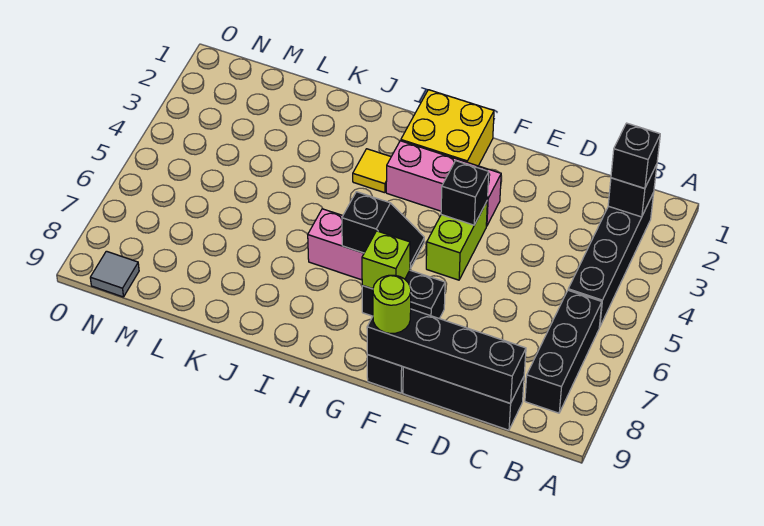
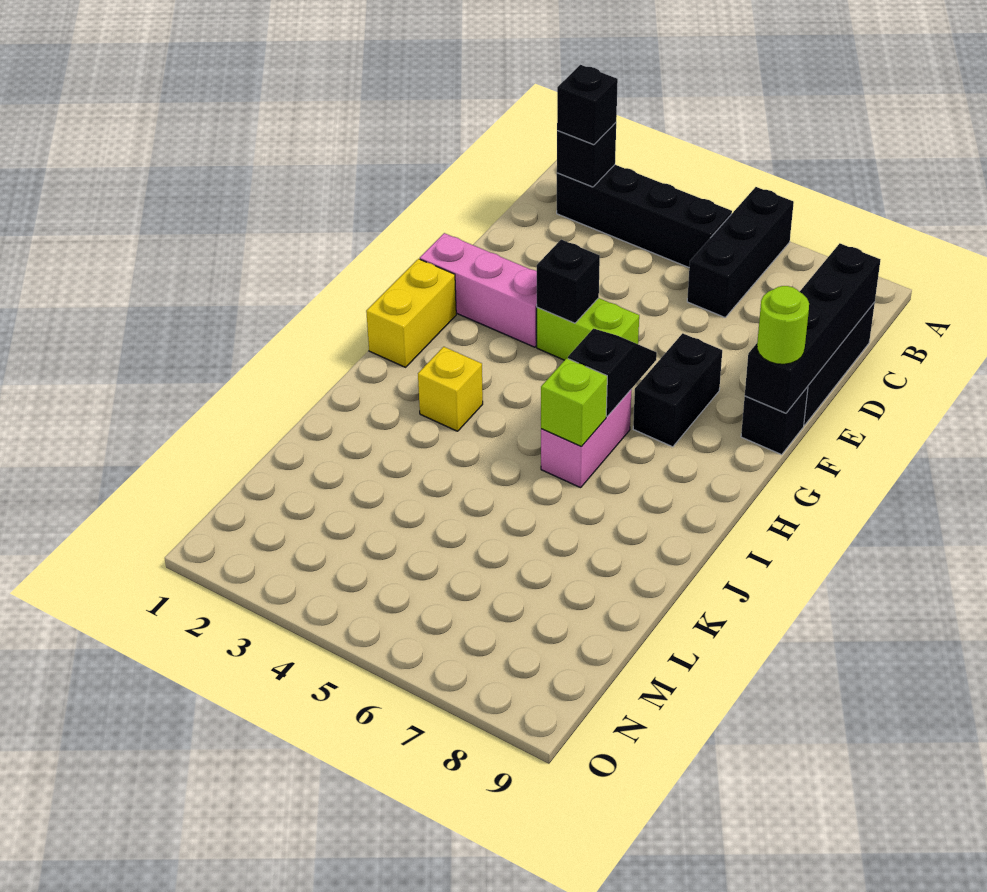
black 1x3 brick [525,290,602,413] -> black 1x3 brick turned to [687,187,794,317]
pink 1x3 brick [386,141,501,226] -> pink 1x3 brick turned to [420,233,537,347]
yellow 2x2 brick [401,90,494,166] -> yellow 1x2 brick [366,259,456,367]
lime 1x1 brick [362,231,410,289] -> lime 1x1 brick moved to [541,358,607,447]
yellow 1x1 tile [353,149,391,193] -> yellow 1x1 brick [418,347,483,431]
grey 1x1 tile [90,251,139,297] -> none

